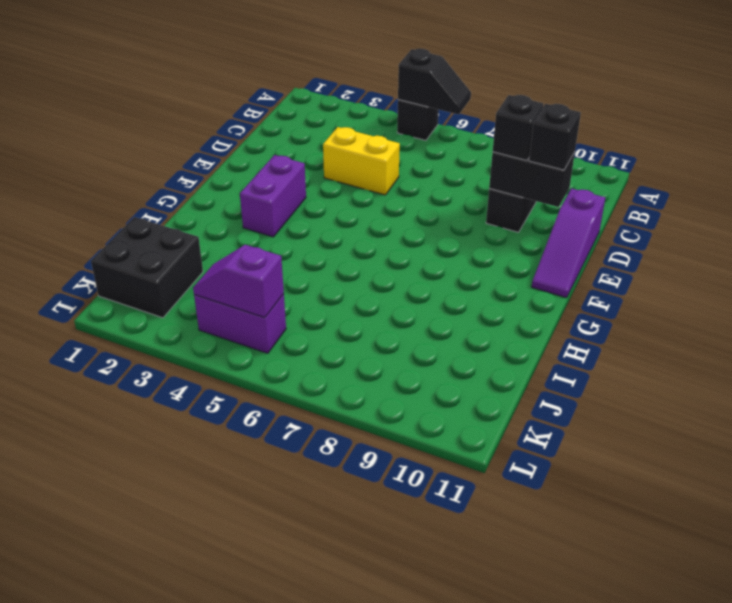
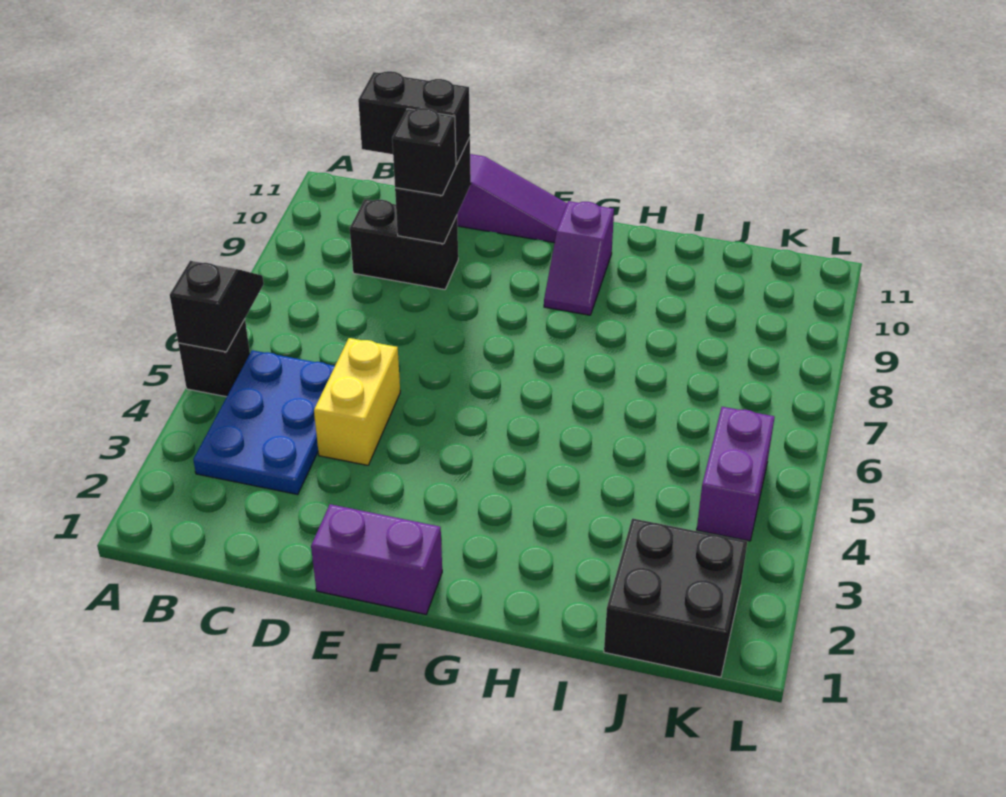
none -> blue 2x3 plate [193,350,335,495]
black 1x1 brick [529,104,581,170] -> black 1x2 brick [358,71,470,165]
purple 1x2 brick [240,155,306,237] -> purple 1x2 brick moved to [311,504,442,614]
purple 1x2 slope [193,245,284,318] -> purple 1x2 slope moved to [544,201,614,315]

